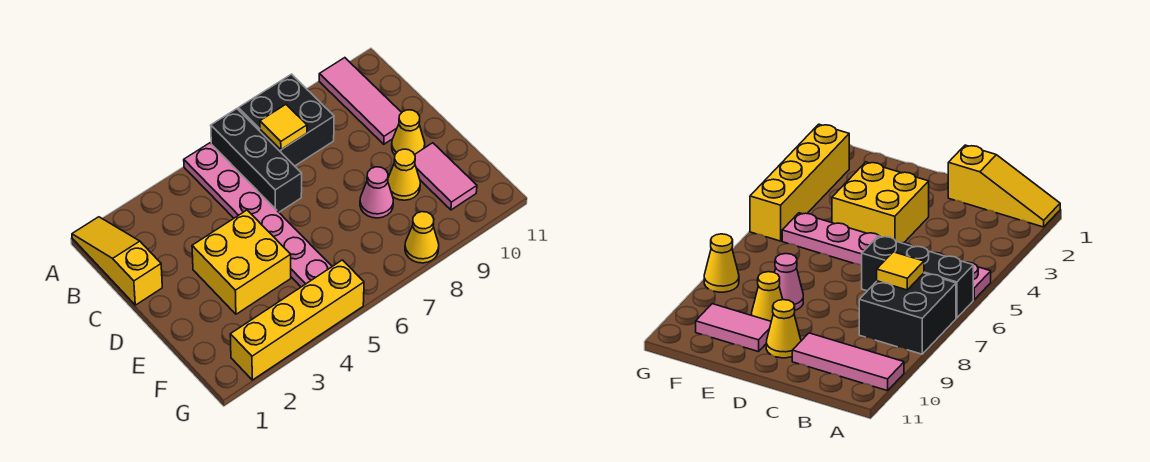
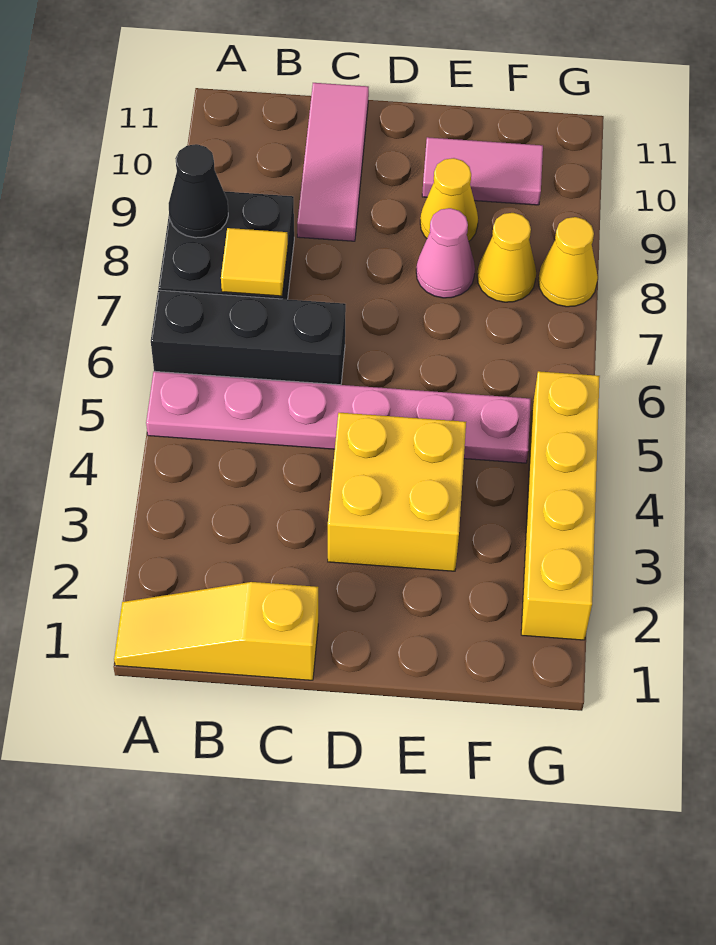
none -> black 1x1 cone [169,144,228,238]
pink 1x3 tile [319,58,402,144] -> pink 1x3 tile turned to [297,83,369,241]
yellow 1x1 cone [392,110,425,155] -> yellow 1x1 cone moved to [477,213,536,302]

